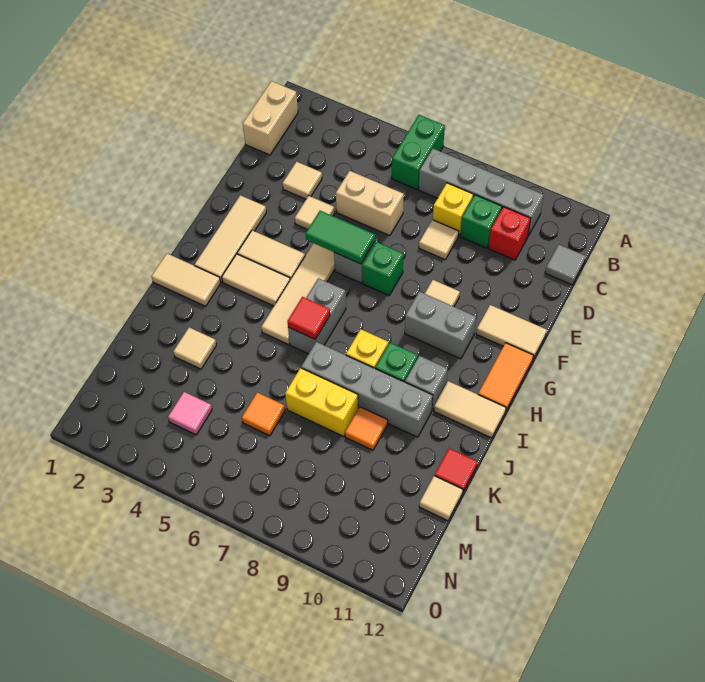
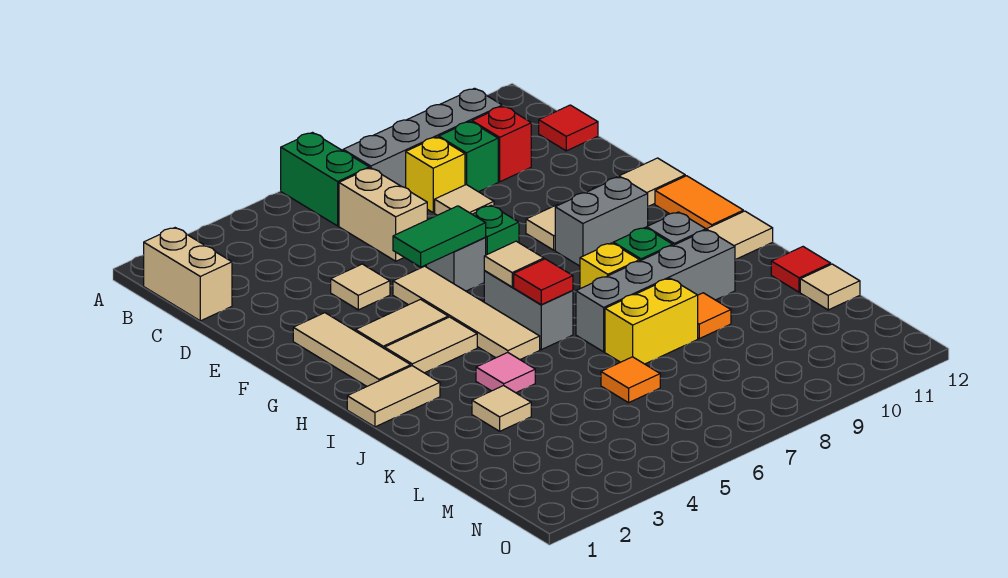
grey 1x1 tile [545,245,586,285] -> red 1x1 tile [539,105,598,151]
tan 1x1 tile [283,162,322,199] -> tan 1x1 tile moved to [484,241,544,287]
tan 1x2 brick [336,171,404,236] -> tan 1x2 brick turned to [339,168,427,261]
pink 1x1 tile [168,392,212,435] -> pink 1x1 tile moved to [476,352,535,393]

